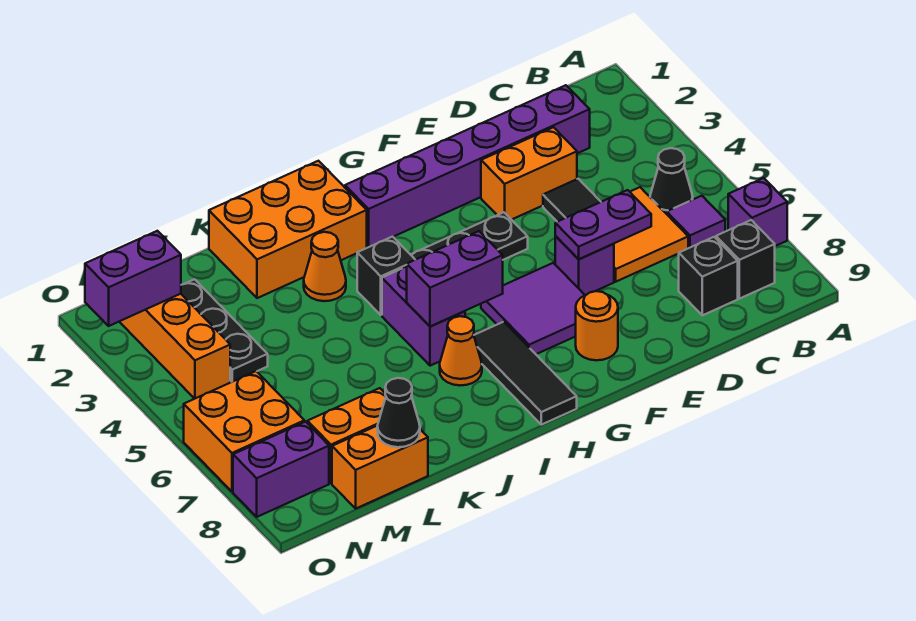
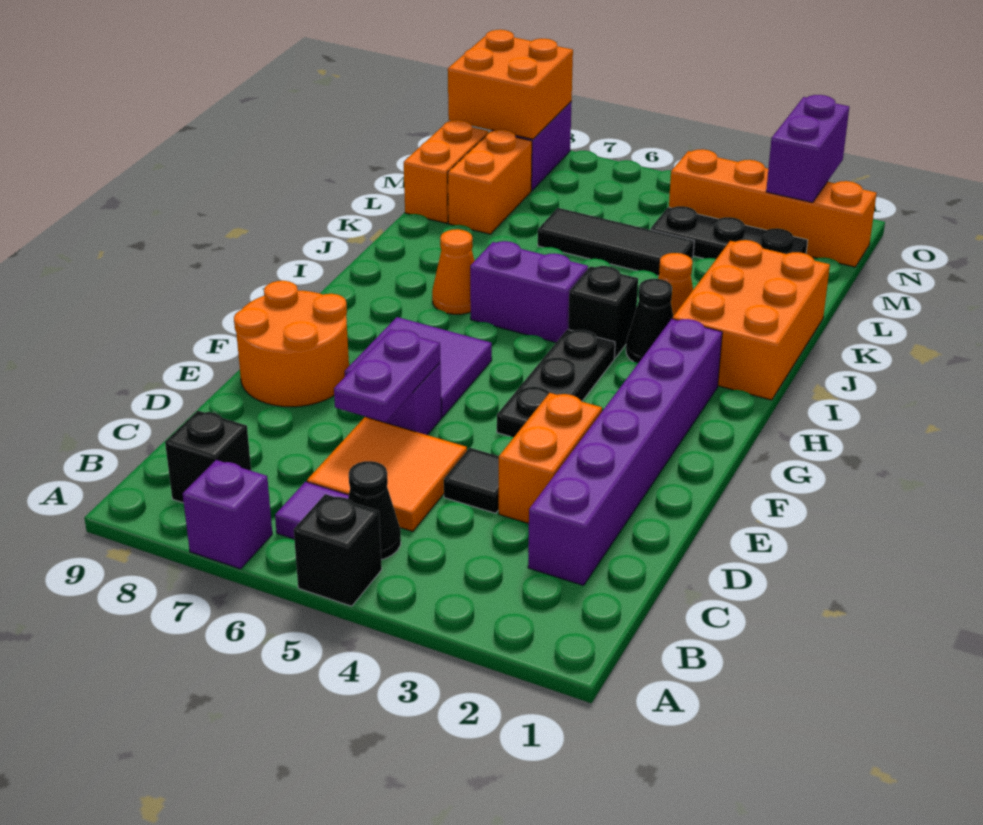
black 1x1 brick [679,237,738,315] -> black 1x1 brick moved to [294,494,382,606]
orange 1x1 round brick [576,291,618,360] -> orange 2x2 round brick [234,281,349,407]
purple 1x2 brick [407,231,503,326] -> none
black 1x3 tile [474,322,577,425] -> black 1x3 tile moved to [538,208,694,276]
black 1x1 cone [377,378,420,447] -> black 1x1 cone moved to [626,279,673,363]
orange 2x2 brick [184,371,304,492] -> orange 2x2 brick moved to [448,30,573,139]

